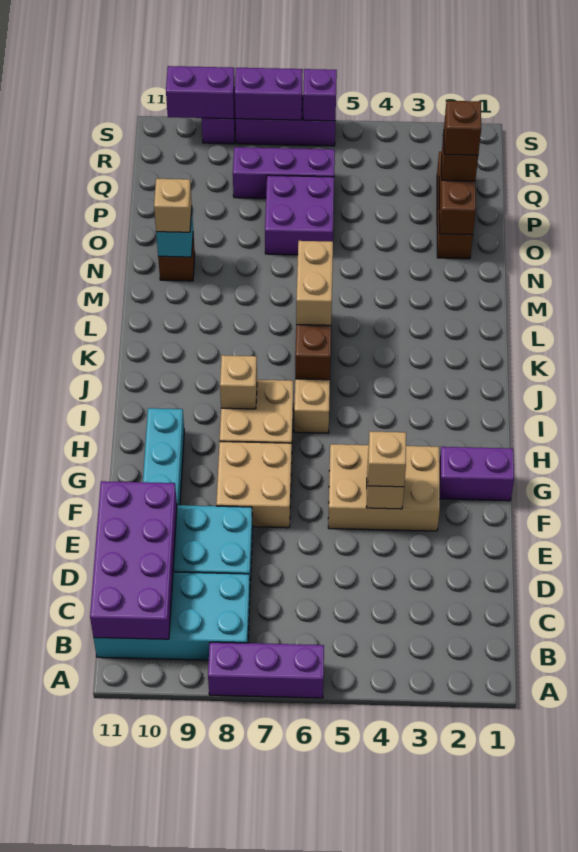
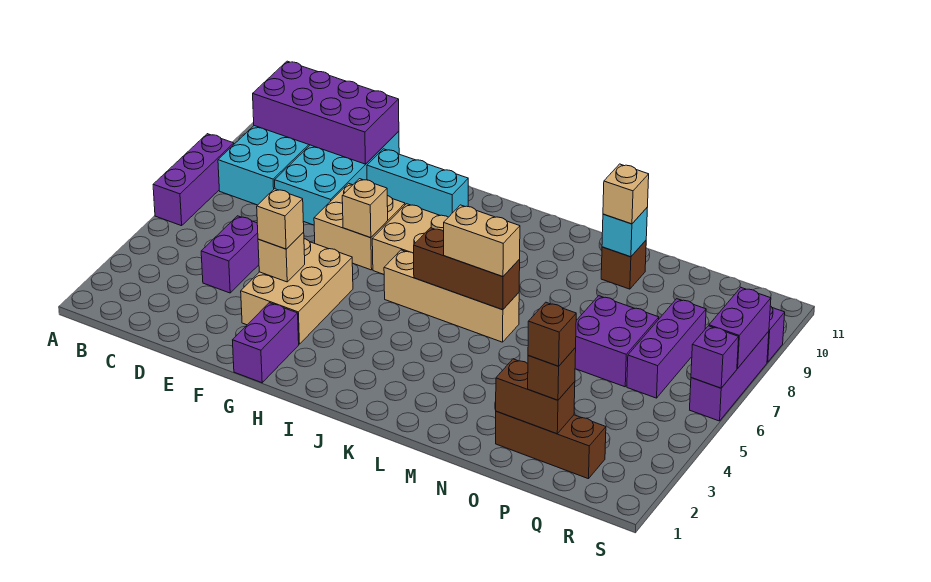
tan 1x1 brick [220,355,257,409] -> tan 1x1 brick moved to [342,179,388,238]
purple 1x2 brick [166,66,235,119] -> purple 1x2 brick moved to [201,216,259,293]

